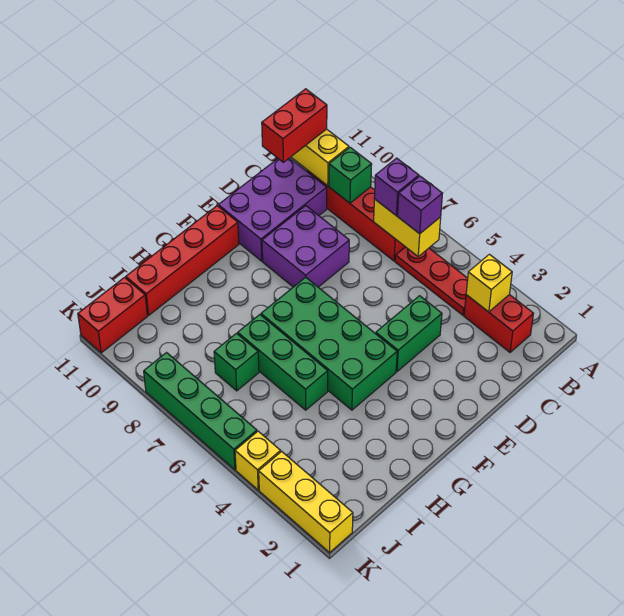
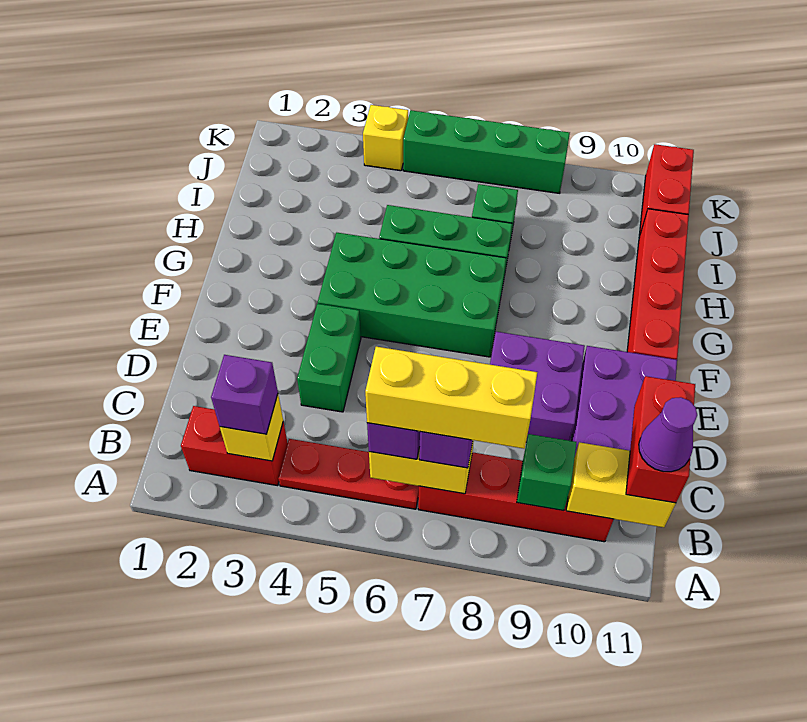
none -> purple 1x1 brick [211,355,278,434]
none -> purple 1x1 cone [639,397,697,472]
yellow 1x3 brick [259,451,353,552] -> yellow 1x3 brick moved to [365,347,537,449]

